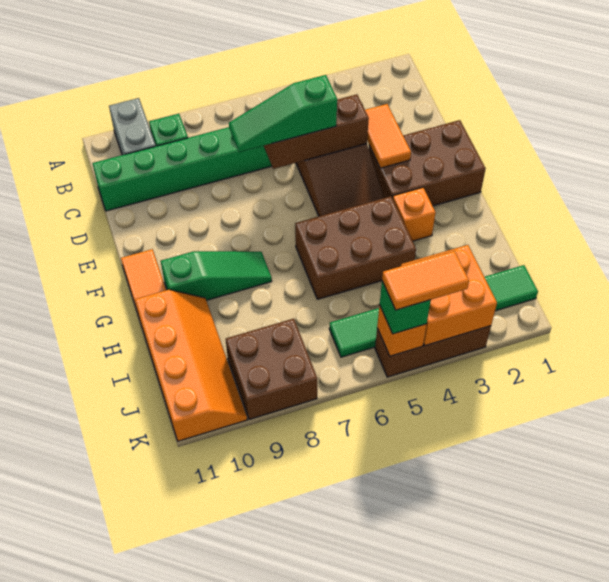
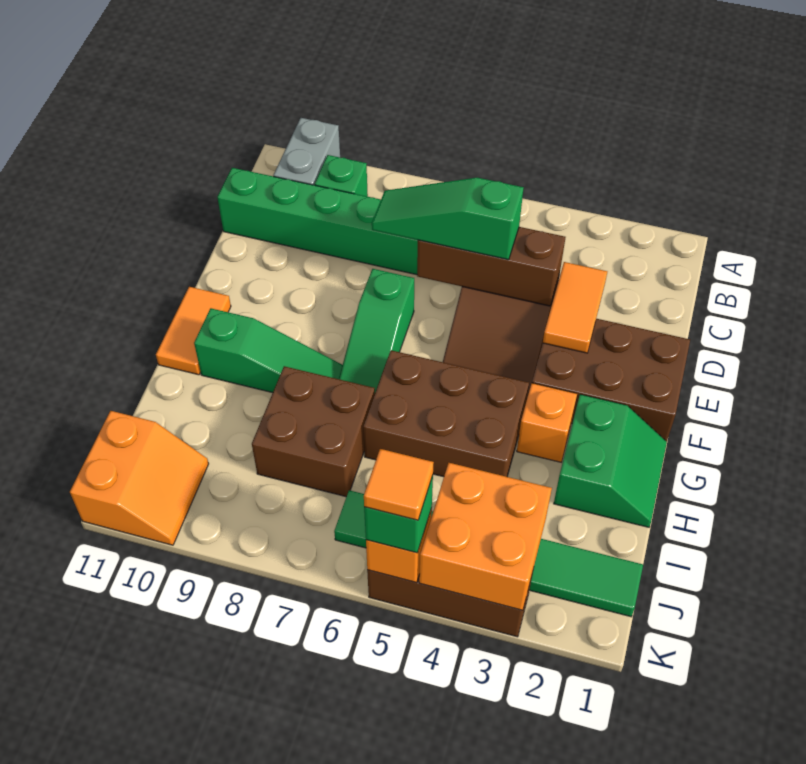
none -> green 1x3 slope [339,269,414,392]
none -> green 2x2 slope [554,394,667,527]
orange 2x4 slope [135,290,247,441] -> orange 2x2 slope [70,411,209,545]
brown 2x2 brick [226,319,317,419] -> brown 2x2 brick moved to [252,366,375,497]
orange 1x2 tile [382,251,469,310] -> orange 1x1 tile [364,449,434,520]

